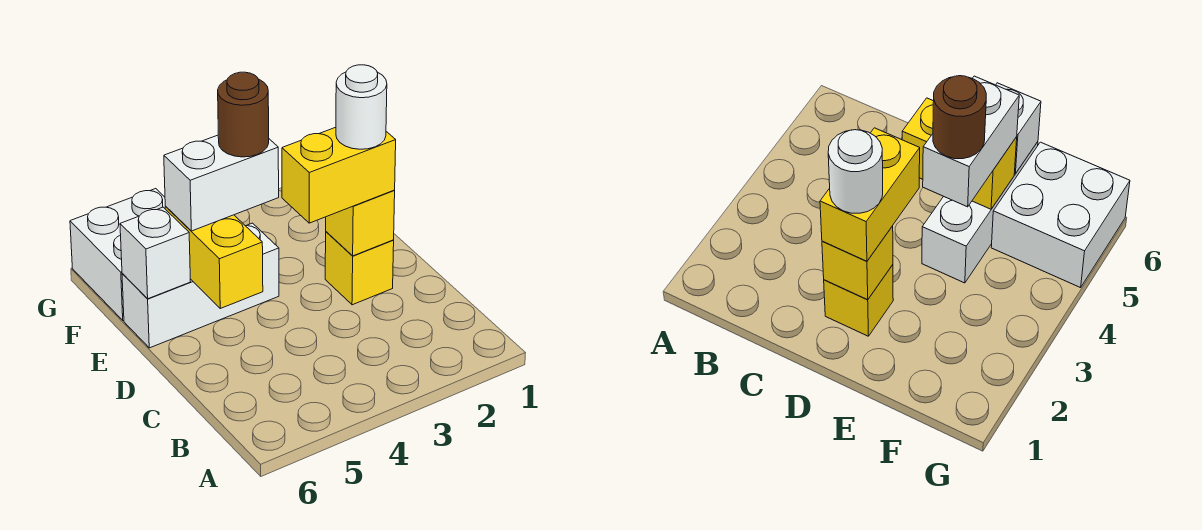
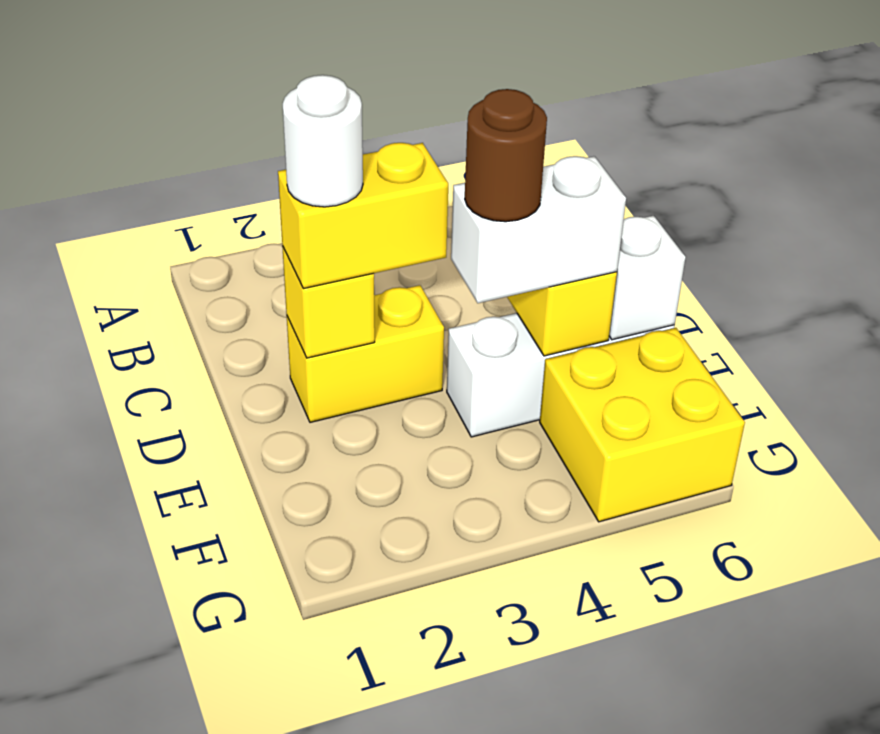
yellow 1x1 brick [325,232,394,305] -> yellow 1x2 brick [287,285,444,422]
white 2x2 brick [70,189,166,320] -> yellow 2x2 brick [540,328,745,522]

